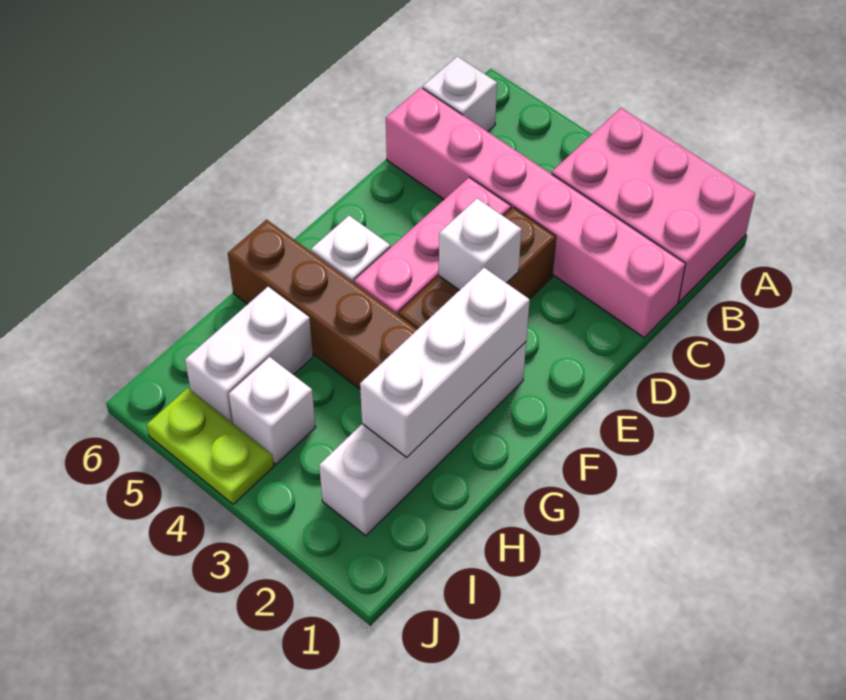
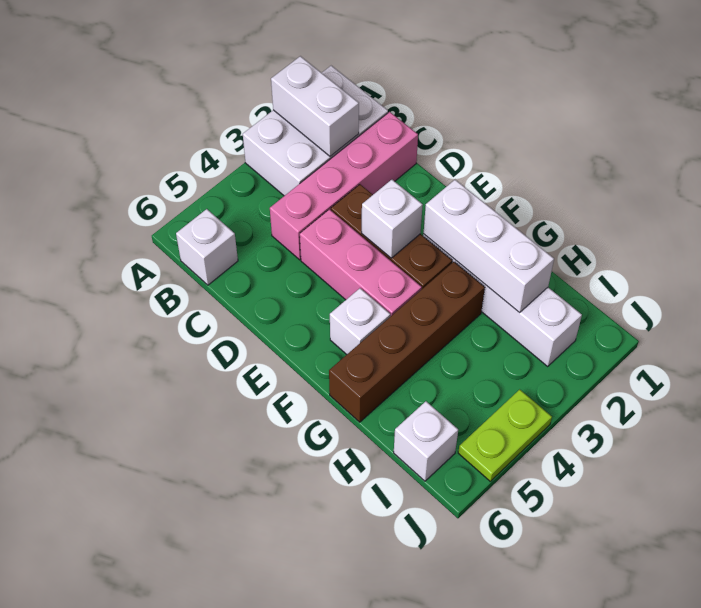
pink 2x3 brick [552,108,755,302] -> white 2x3 brick [243,66,388,196]
pink 1x6 brick [386,88,685,338] -> pink 1x4 brick [270,112,418,260]
white 1x2 brick [185,287,313,423] -> white 1x2 brick moved to [271,56,359,156]
white 1x1 brick [229,357,316,464] -> white 1x1 brick moved to [394,401,458,481]

